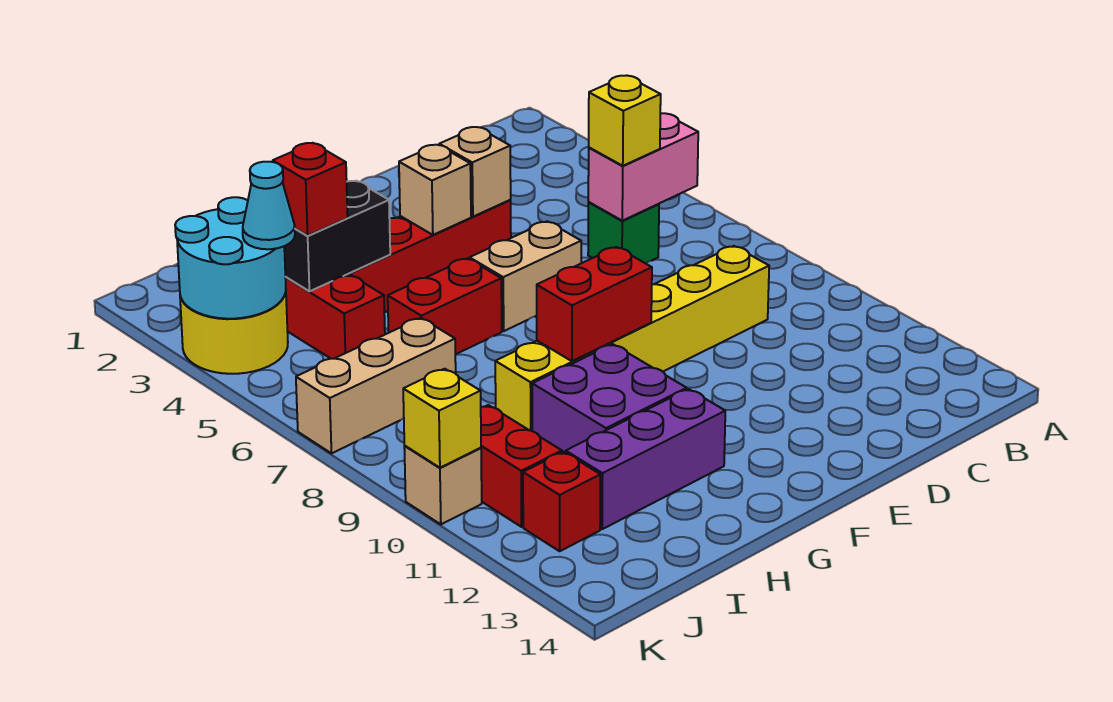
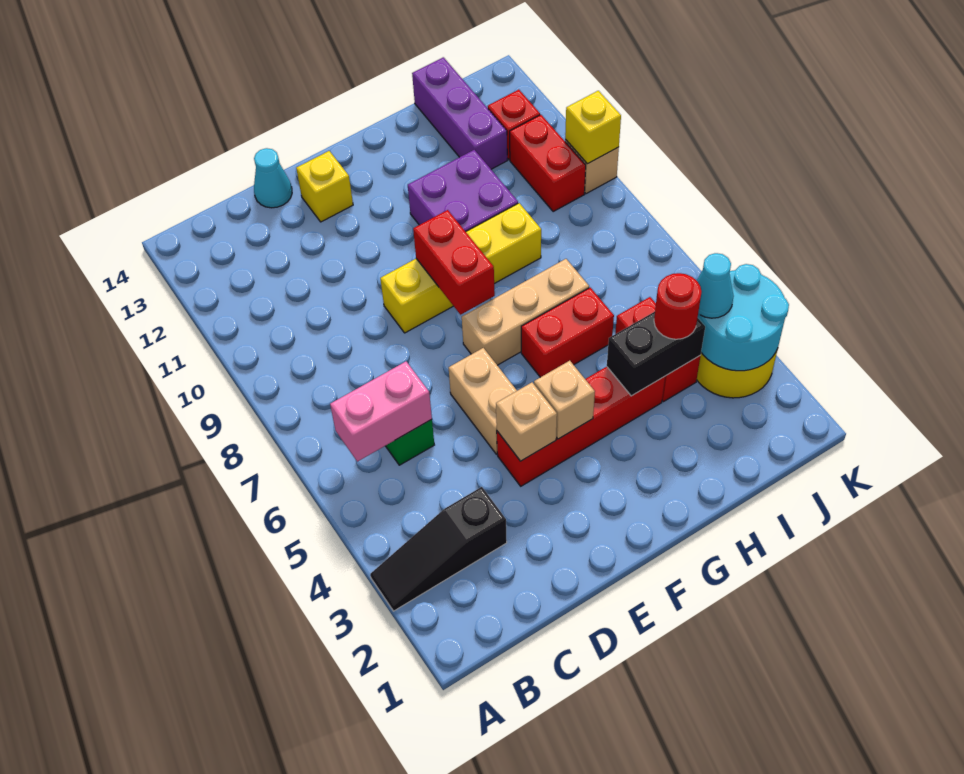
none -> black 1x3 slope [370,487,507,611]
yellow 1x1 brick [589,75,661,166] -> yellow 1x1 brick moved to [296,151,353,222]
yellow 1x6 brick [495,246,769,431] -> yellow 1x4 brick [380,203,541,333]
none -> cyan 1x1 cone [254,148,292,208]
tan 1x2 brick [470,221,581,331] -> tan 1x2 brick turned to [449,348,517,454]
red 1x2 brick [537,247,652,361] -> red 1x2 brick turned to [413,210,495,315]
purple 1x3 brick [566,389,725,529] -> purple 1x3 brick turned to [412,57,507,169]
red 1x1 brick [273,143,348,236] -> red 1x1 round brick [654,273,702,339]
tan 1x3 brick [296,318,456,453] -> tan 1x3 brick moved to [462,259,589,365]

